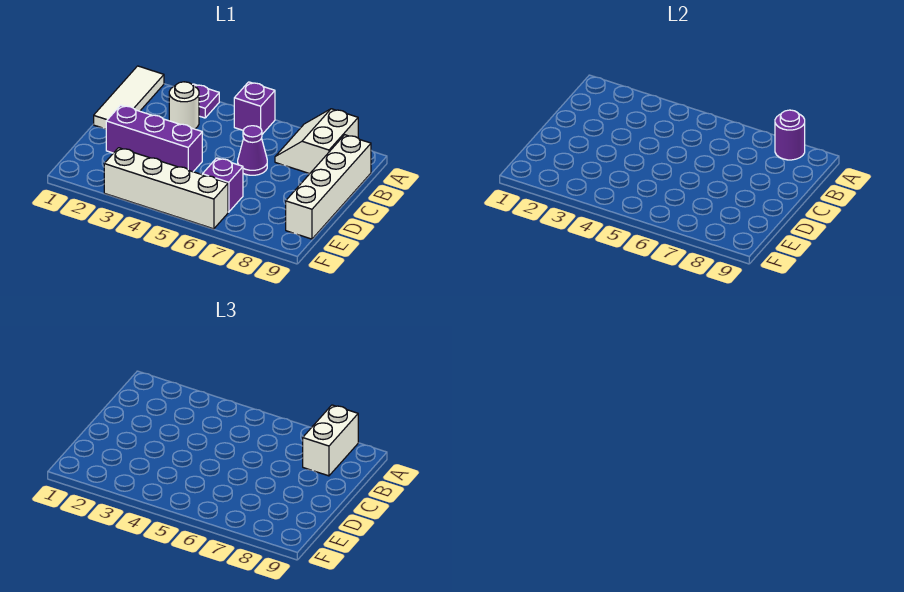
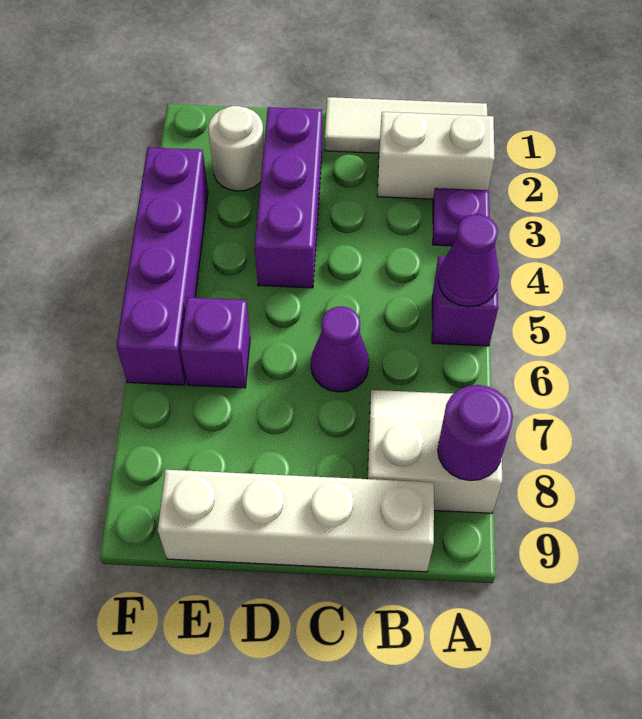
none -> purple 1x1 cone [438,214,499,307]
white 1x2 brick [303,405,358,476] -> white 1x2 brick moved to [377,112,495,199]
white 1x1 round brick [169,82,199,129] -> white 1x1 round brick moved to [208,106,264,191]
white 1x4 brick [104,148,228,229] -> purple 1x4 brick [116,147,208,385]

